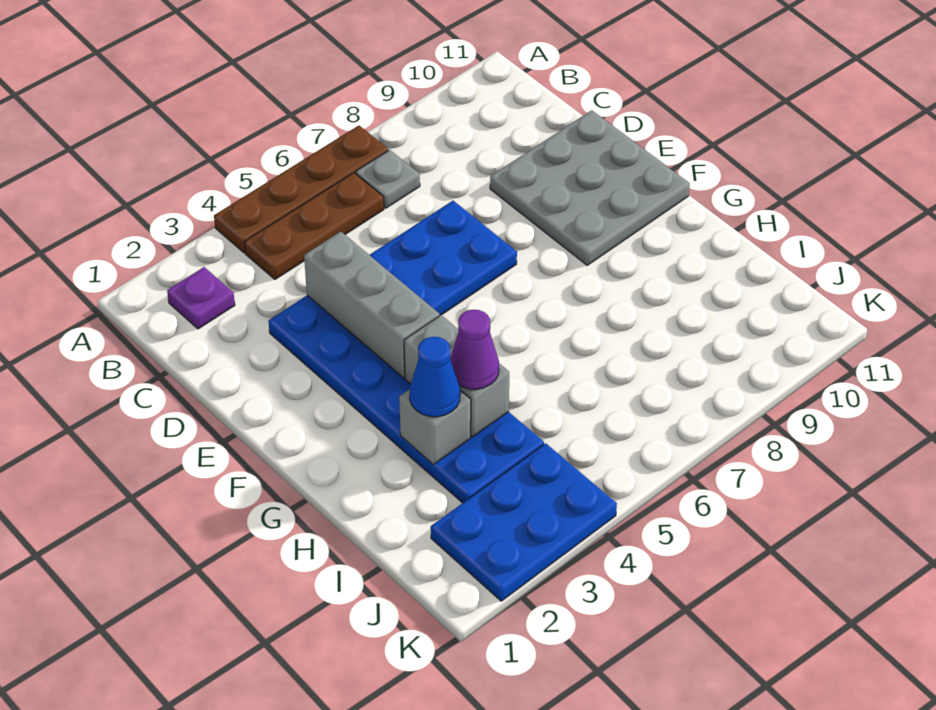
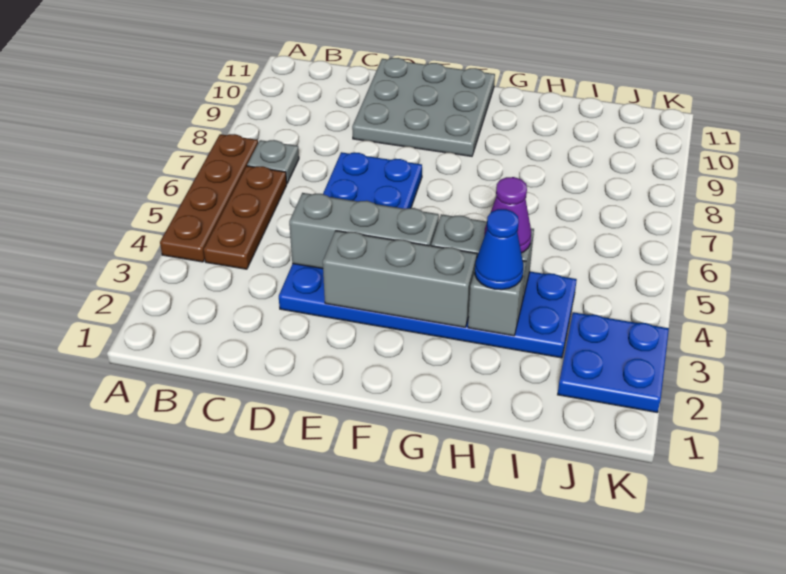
purple 1x1 plate [167,267,235,329] -> none
none -> grey 1x3 brick [323,231,477,327]
blue 2x3 plate [431,443,617,601] -> blue 2x2 plate [558,312,669,413]

